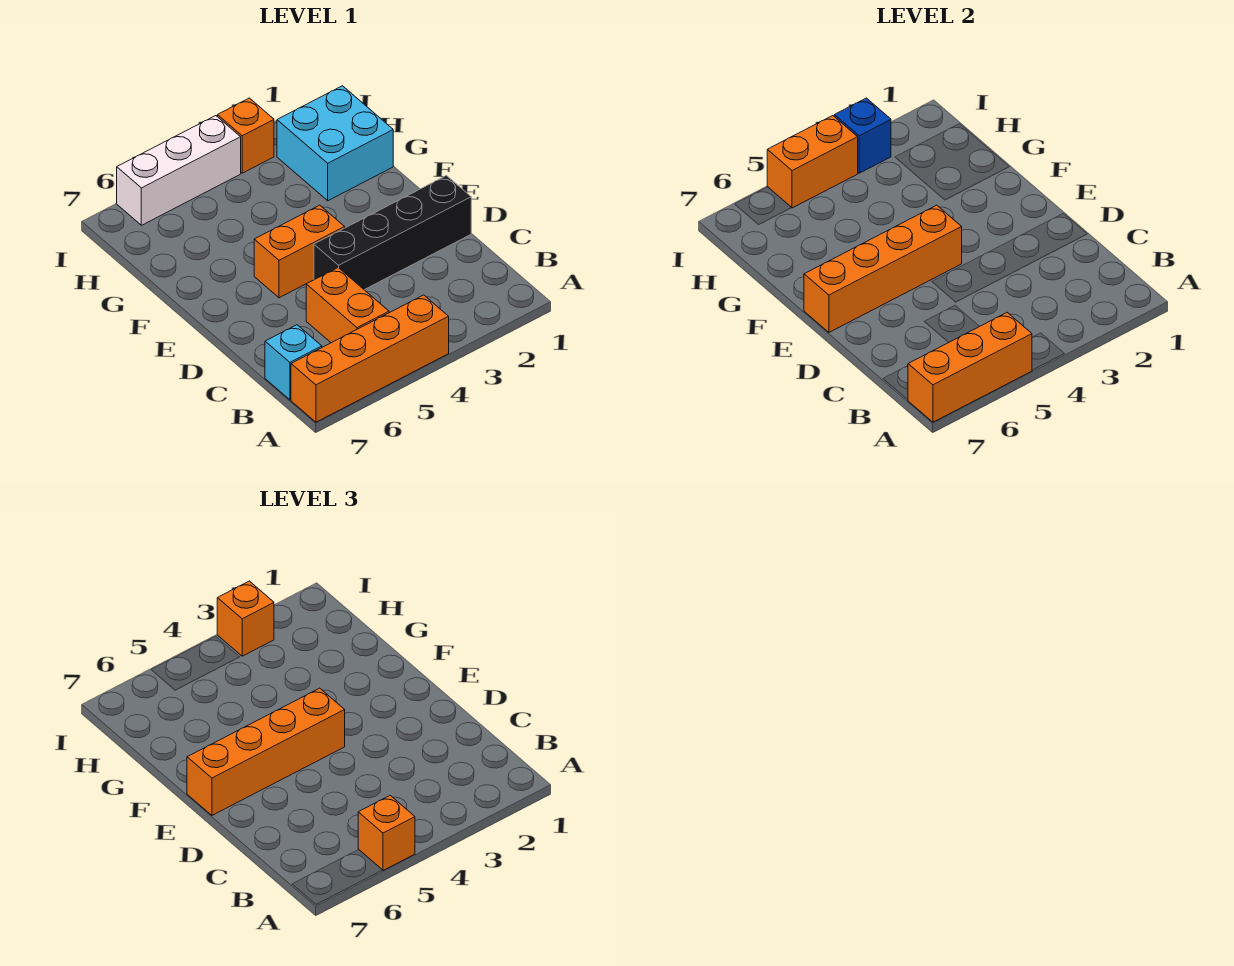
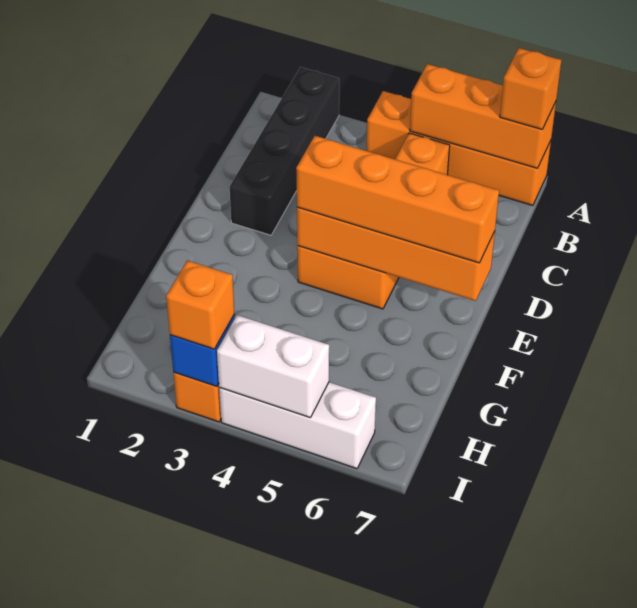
orange 1x1 brick [358,796,415,870] -> orange 1x1 brick moved to [500,48,561,129]
cyan 1x1 brick [265,325,322,400] -> none
black 1x4 brick [314,176,471,290] -> black 1x4 brick turned to [230,67,339,235]
cyan 2x2 brick [277,86,393,201] -> none
orange 1x2 brick [767,116,858,208] -> white 1x2 brick [217,315,329,418]

